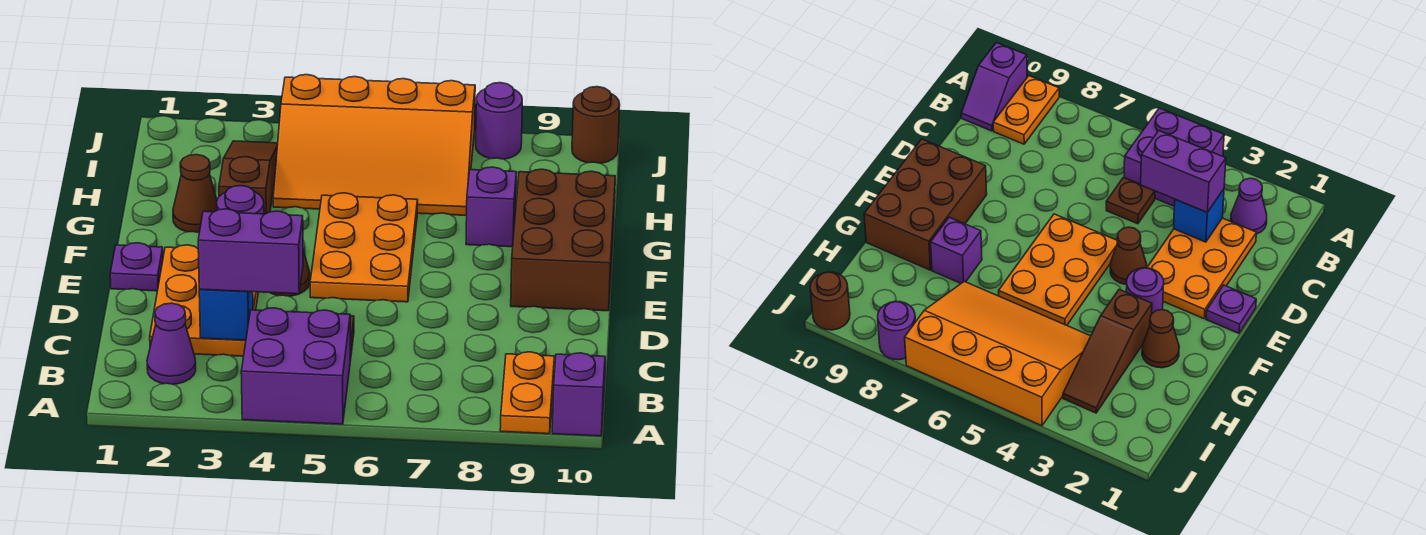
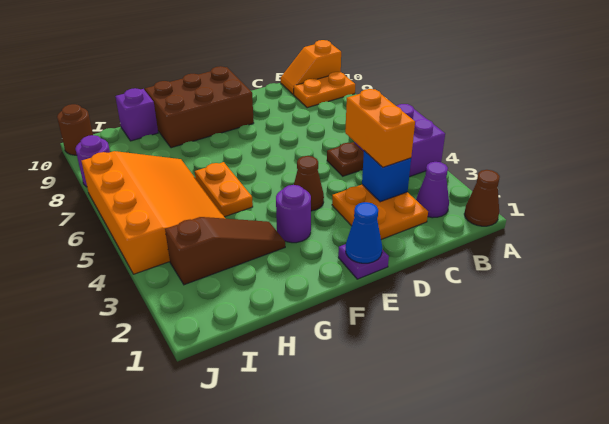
purple 1x2 slope [552,353,605,436] -> orange 1x2 slope [281,40,341,94]
orange 2x3 plate [150,245,258,356] -> orange 2x2 plate [332,185,428,240]
purple 1x2 brick [198,209,303,294] -> orange 1x2 brick [345,89,415,167]
none -> blue 1x1 cone [346,202,382,263]
orange 2x3 plate [310,193,418,302] -> orange 1x2 plate [195,162,253,217]
brown 1x1 cone [173,155,217,233] -> brown 1x1 cone moved to [464,170,500,226]
brown 1x3 slope [219,141,278,214] -> brown 1x3 slope turned to [165,217,285,285]
purple 1x1 brick [466,167,517,247] -> purple 1x1 brick moved to [115,88,158,141]

